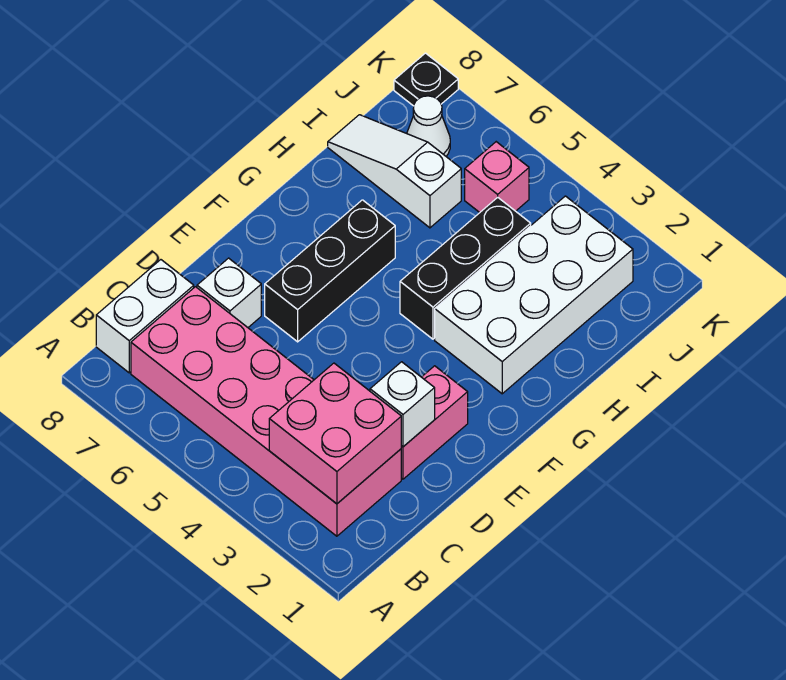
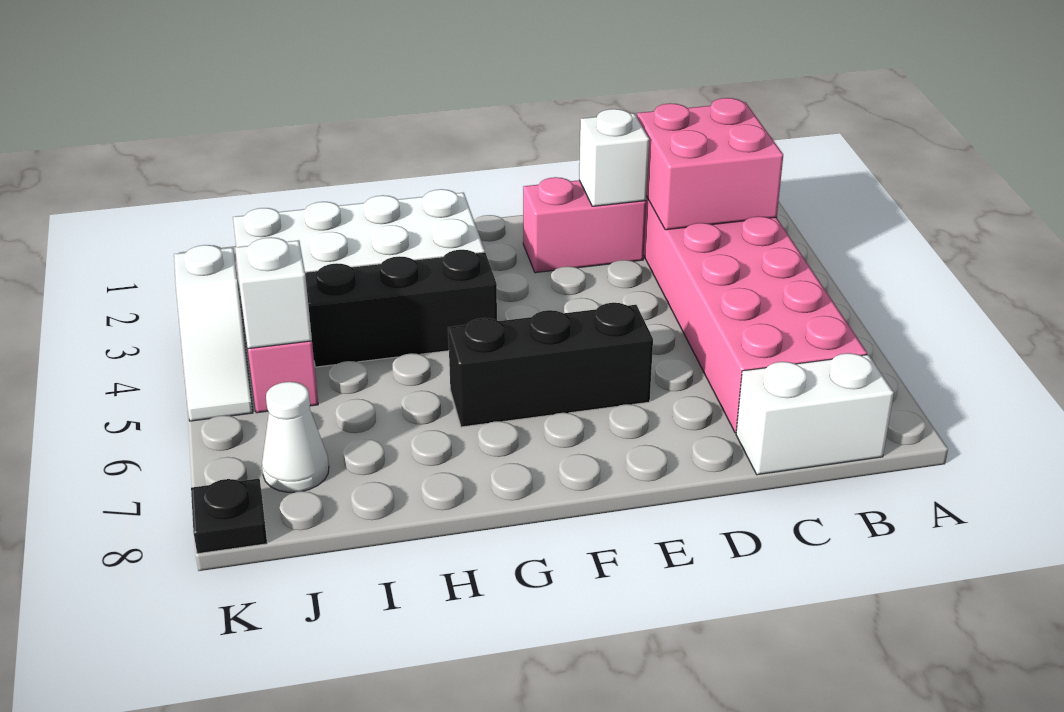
white 1x1 brick [197,258,261,327] -> white 1x1 brick moved to [235,237,312,349]
white 1x3 slope [328,115,461,228] -> white 1x3 slope moved to [174,245,253,421]

